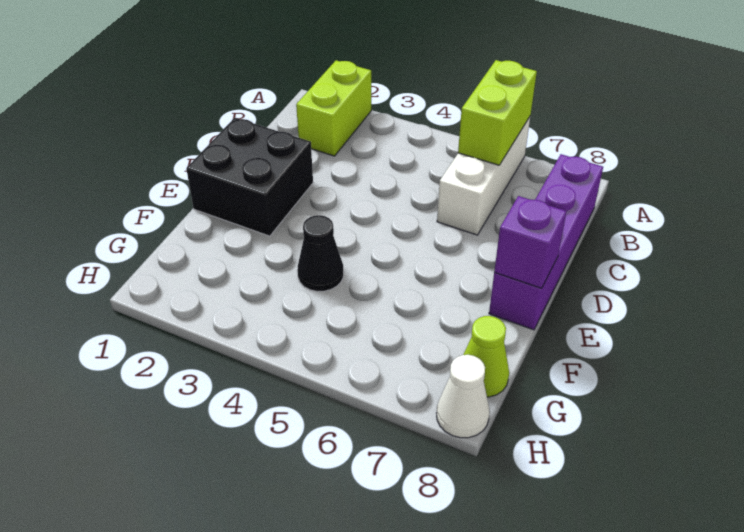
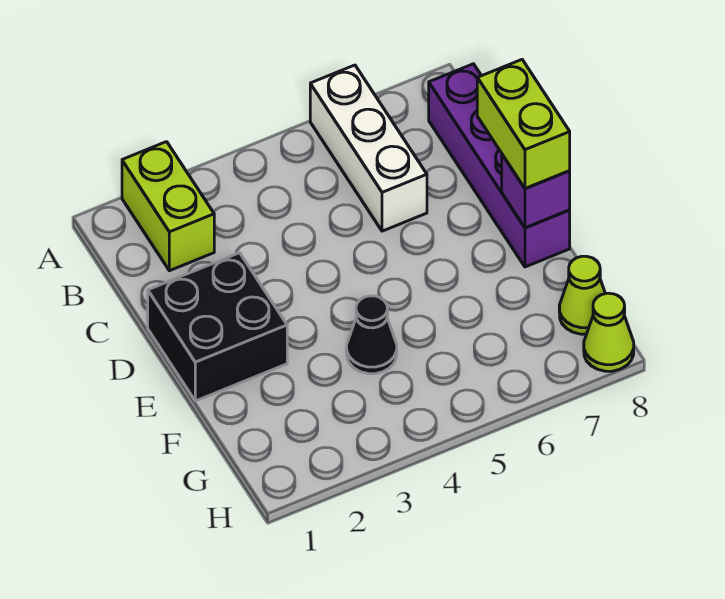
lime 1x2 brick [458,60,537,165] -> lime 1x2 brick moved to [477,60,570,188]
white 1x1 cone [437,355,490,438] -> lime 1x1 cone [584,293,634,371]

